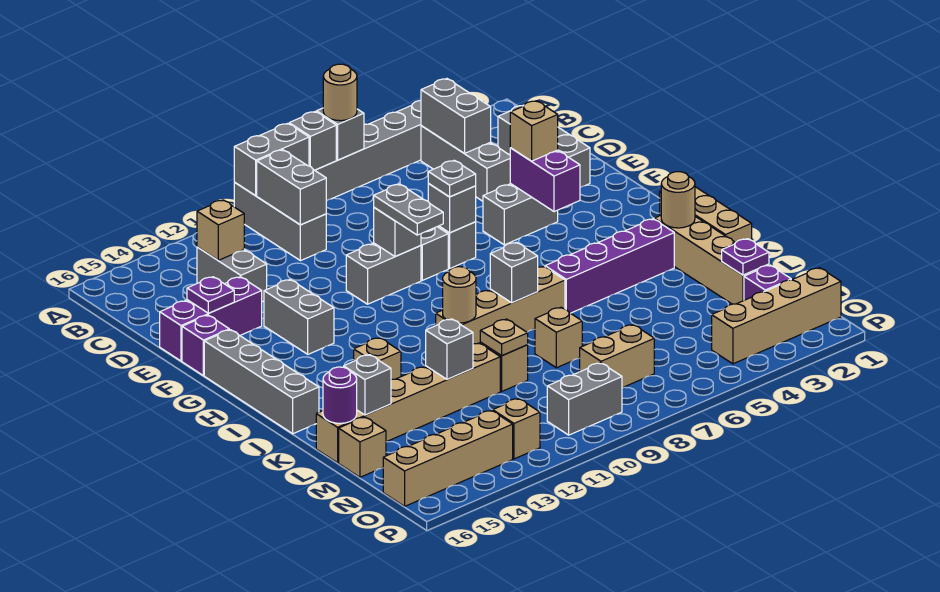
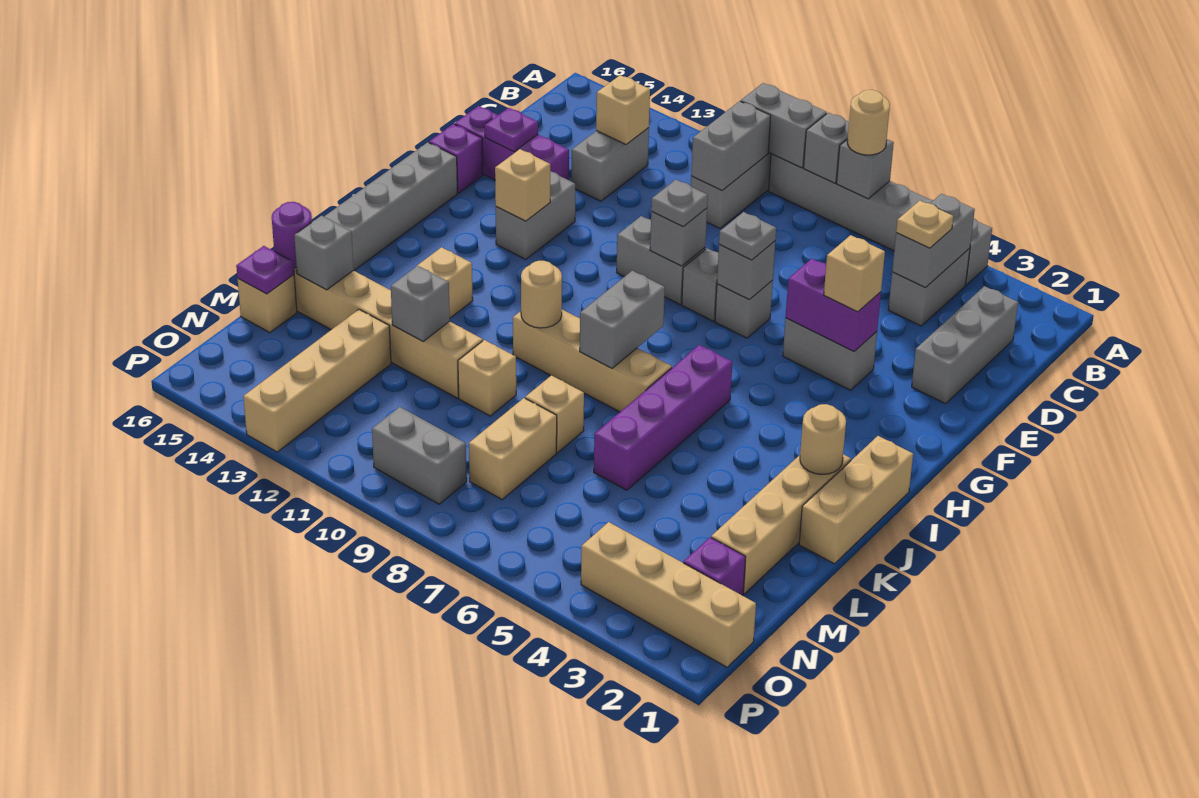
grey 1x3 brick [421,126,511,201] -> grey 1x2 brick [888,248,970,326]
purple 1x2 brick [510,148,580,212] -> purple 1x2 brick turned to [786,259,881,351]
grey 1x2 plate [374,184,443,235] -> grey 1x1 plate [651,180,708,227]
purple 1x4 brick [545,219,674,313] -> purple 1x4 brick turned to [594,345,732,490]
grey 1x1 brick [490,242,538,303] -> grey 1x2 brick [580,271,665,368]
tan 1x1 plate [480,319,528,356] -> tan 1x1 plate moved to [896,201,953,248]
purple 1x1 plate [722,239,769,275] -> purple 1x1 plate moved to [236,246,294,294]
tan 1x2 brick [580,325,654,388] -> tan 1x2 brick turned to [469,398,557,500]
tan 1x1 brick [493,398,540,459] -> tan 1x1 brick moved to [495,149,550,221]
tan 1x4 brick [383,410,513,506] -> tan 1x4 brick turned to [243,309,391,452]

